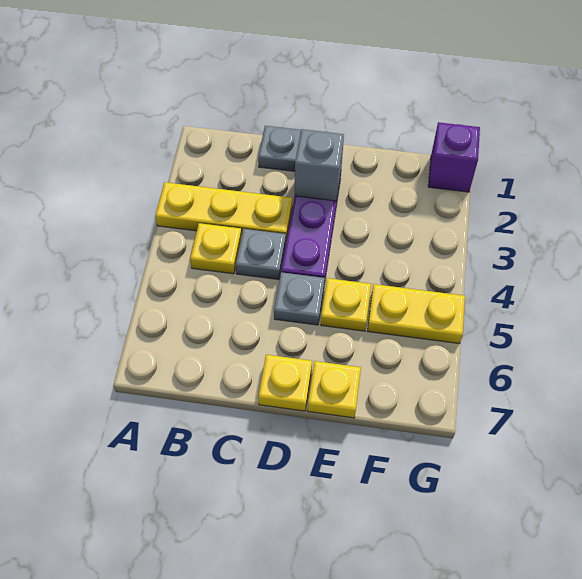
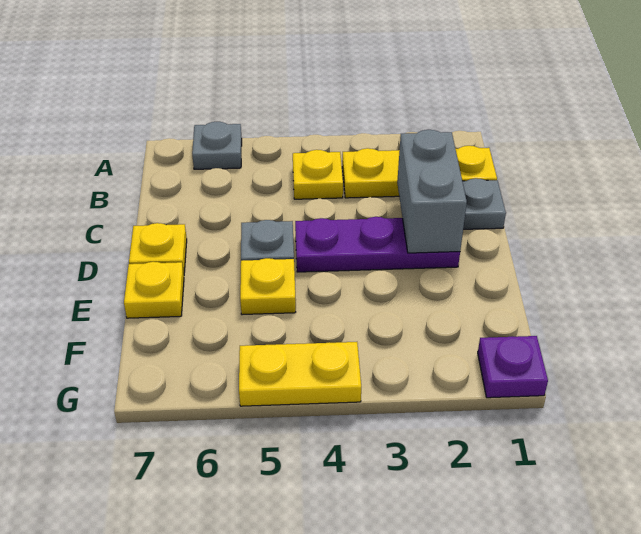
yellow 1x3 plate [155,182,292,239] -> yellow 1x3 plate turned to [342,146,497,198]
grey 1x1 plate [236,229,286,279] -> grey 1x1 plate moved to [192,122,242,169]
grey 1x1 brick [295,129,344,201] -> grey 1x2 brick [397,130,467,253]
yellow 1x2 plate [368,284,465,344] -> yellow 1x2 plate turned to [239,342,361,406]
purple 1x1 brick [428,122,480,192] -> purple 1x1 plate [478,336,548,398]

